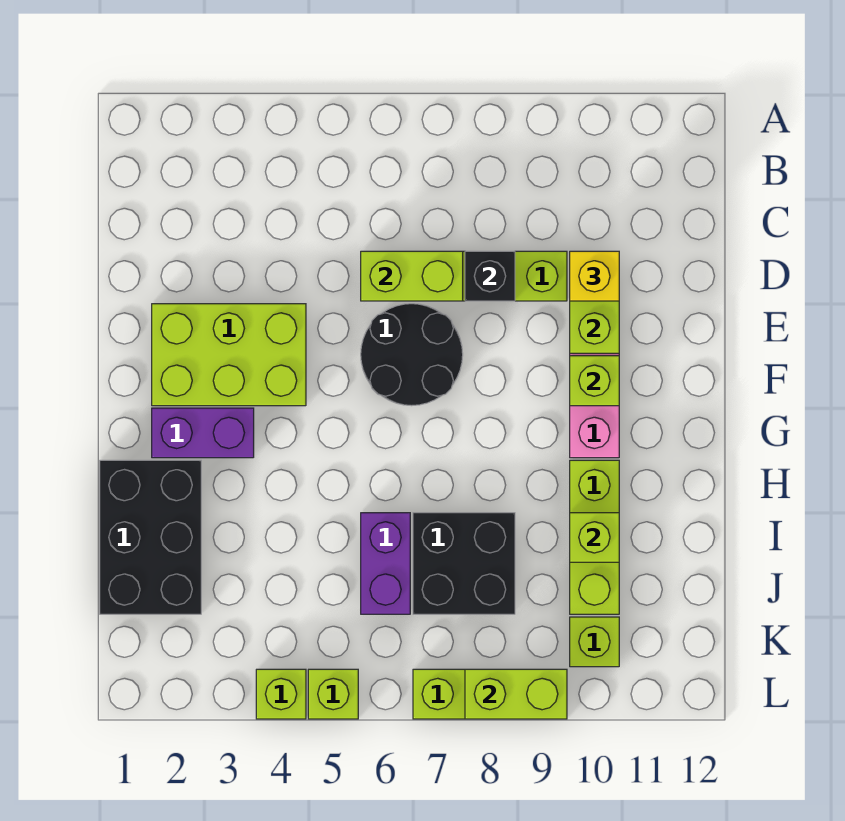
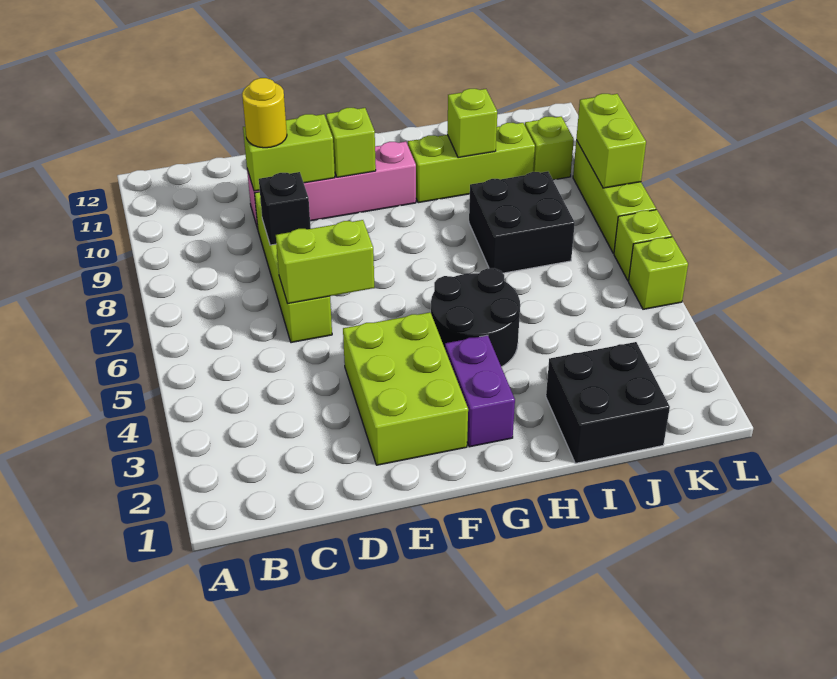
lime 1x2 brick [361,251,463,301] -> lime 1x2 brick turned to [276,220,374,304]
yellow 1x1 brick [570,251,619,301] -> yellow 1x1 round brick [242,78,287,148]
black 2x2 round brick [361,304,463,406] -> black 2x2 round brick moved to [431,268,520,367]
black 2x3 brick [100,460,201,614] -> black 2x2 brick [546,342,670,463]
purple 1x2 brick [361,513,410,614] -> none
lime 1x1 brick [256,669,306,719] -> lime 1x1 brick moved to [614,210,672,281]

